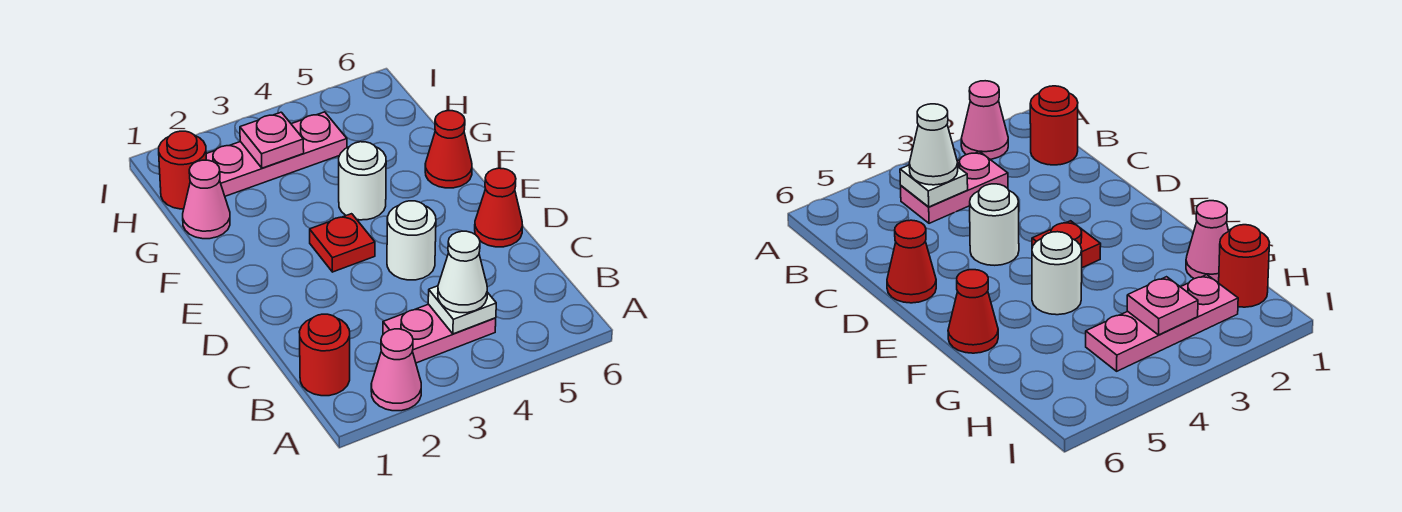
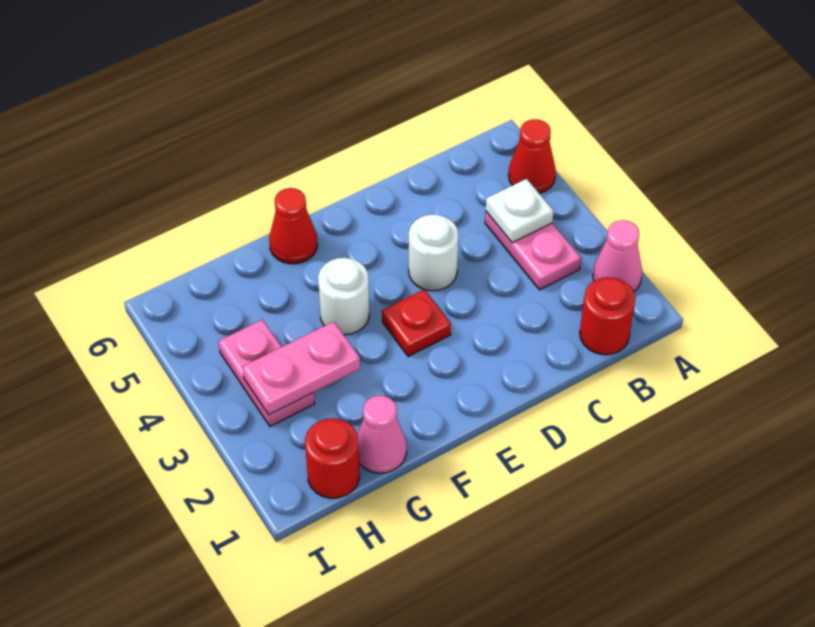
white 1x1 cone [438,231,487,313] -> none
red 1x1 cone [475,168,523,247] -> red 1x1 cone moved to [508,119,556,193]
pink 1x3 plate [206,112,347,196] -> pink 1x2 plate [218,320,315,426]
pink 1x1 plate [240,112,304,168] -> pink 1x2 plate [242,322,360,415]

